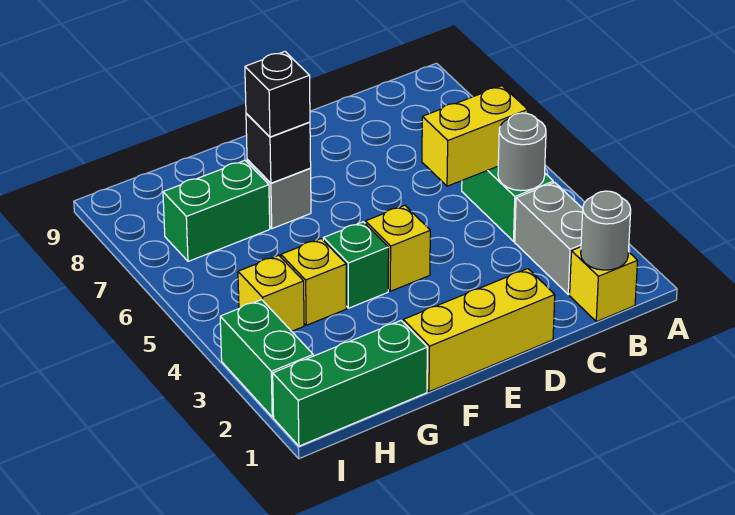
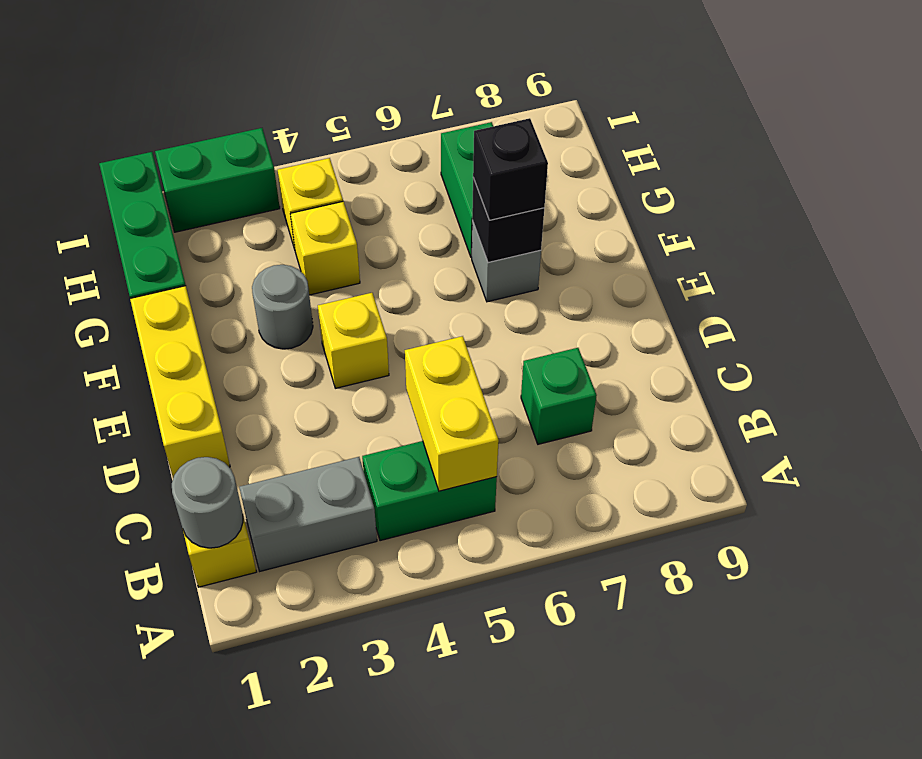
grey 1x1 round brick [498,113,546,191] -> grey 1x1 round brick moved to [252,265,313,349]
green 1x1 brick [323,222,389,308] -> green 1x1 brick moved to [521,348,597,444]

